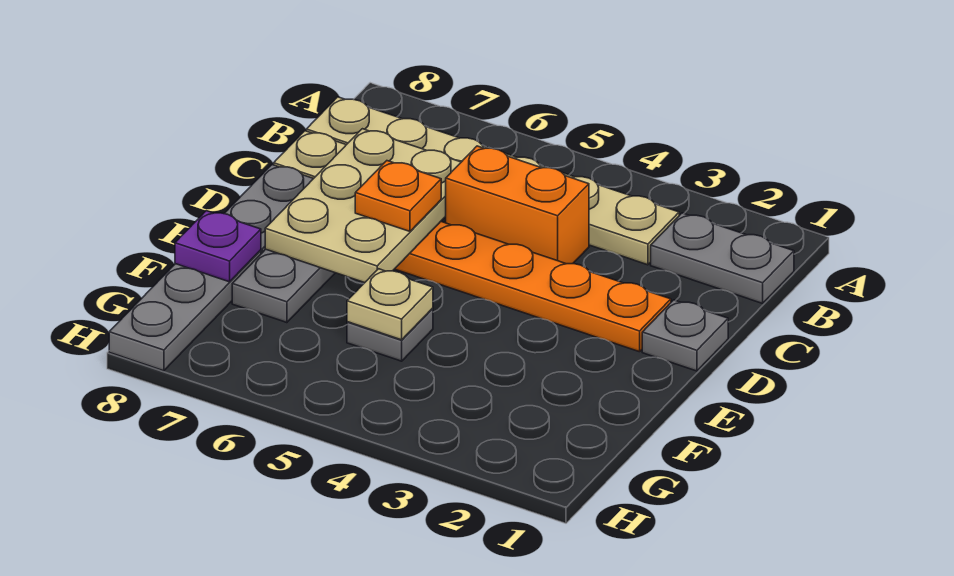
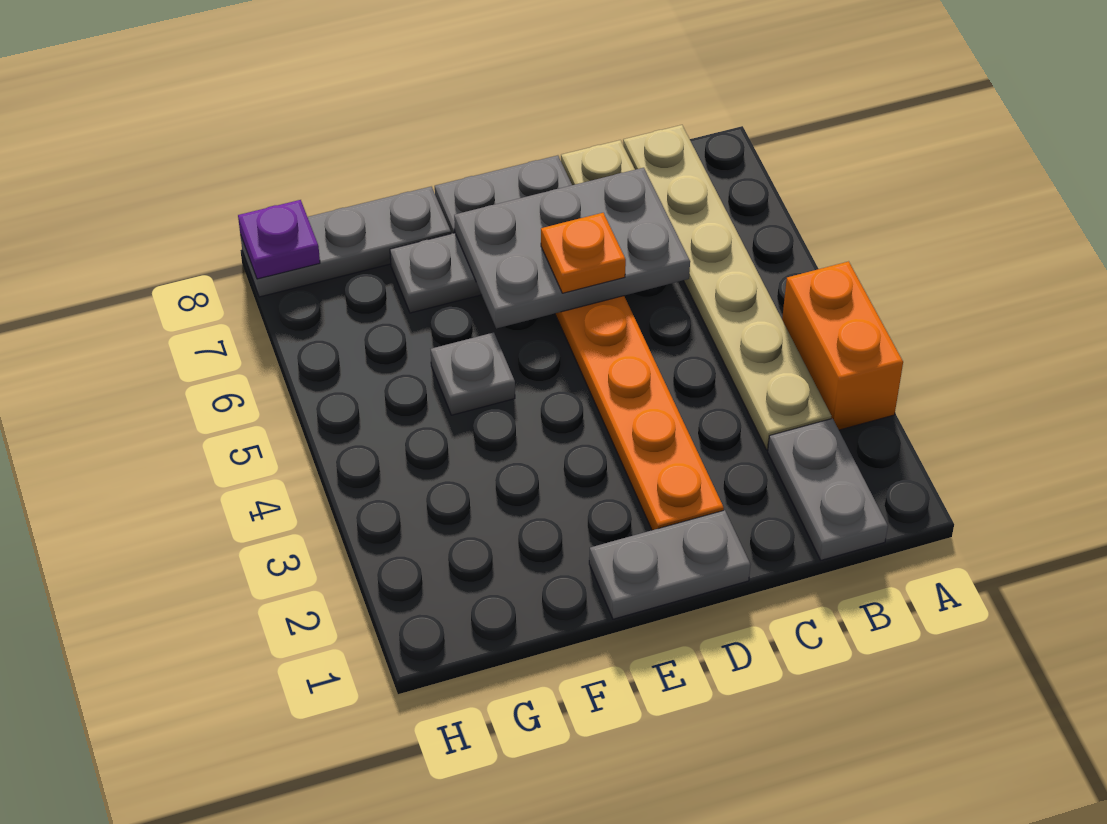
orange 1x2 brick [446,146,589,264] -> orange 1x2 brick moved to [782,261,903,430]
tan 2x3 plate [265,129,461,283] -> grey 2x3 plate [454,168,690,329]
grey 1x1 plate [642,300,728,371] -> grey 1x2 plate [589,510,750,619]
tan 1x1 plate [347,269,433,340] -> none
purple 1x1 plate [175,211,261,282] -> purple 1x1 plate moved to [238,200,320,279]

